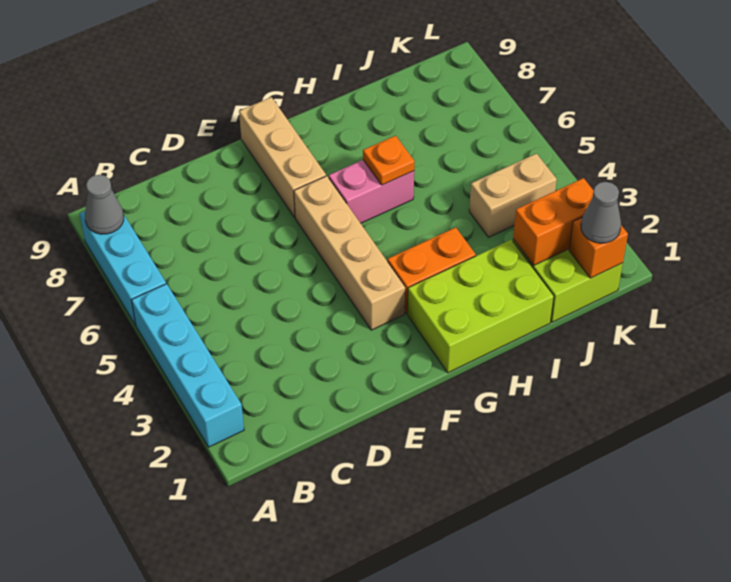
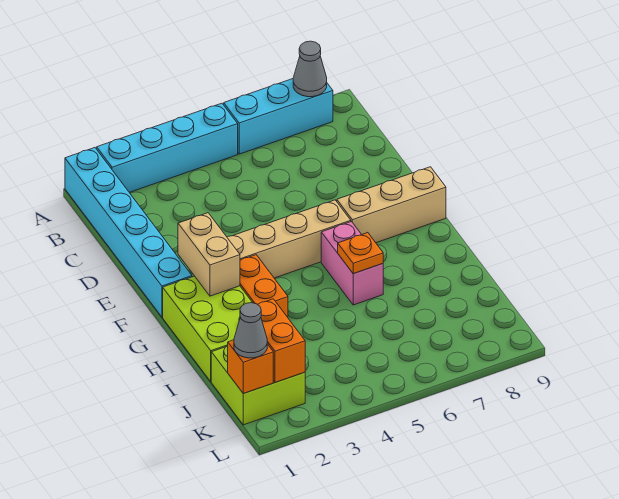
none -> cyan 1x6 brick [65,148,192,317]
tan 1x2 brick [469,154,557,237] -> tan 1x2 brick moved to [178,213,240,296]

